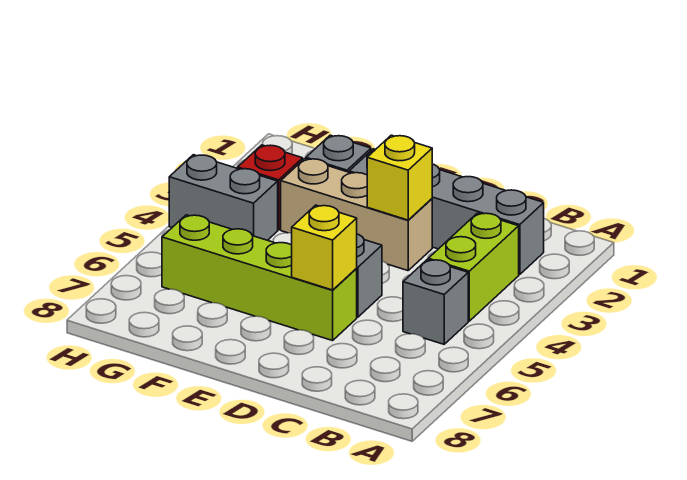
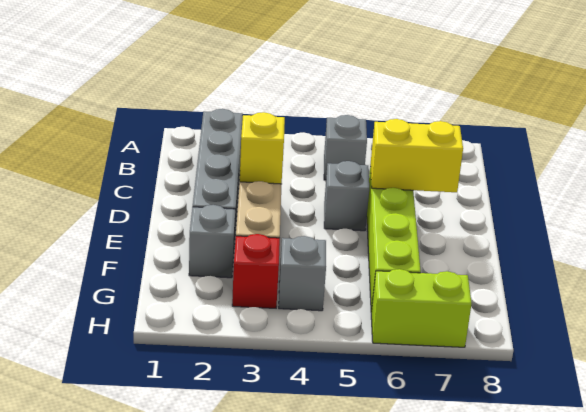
lime 1x2 brick [428,213,519,321] -> lime 1x2 brick moved to [371,269,472,347]
yellow 1x1 brick [292,205,357,290] -> yellow 1x2 brick [370,119,463,192]
grey 1x2 brick [169,155,278,240] -> grey 1x1 brick [279,236,326,311]

